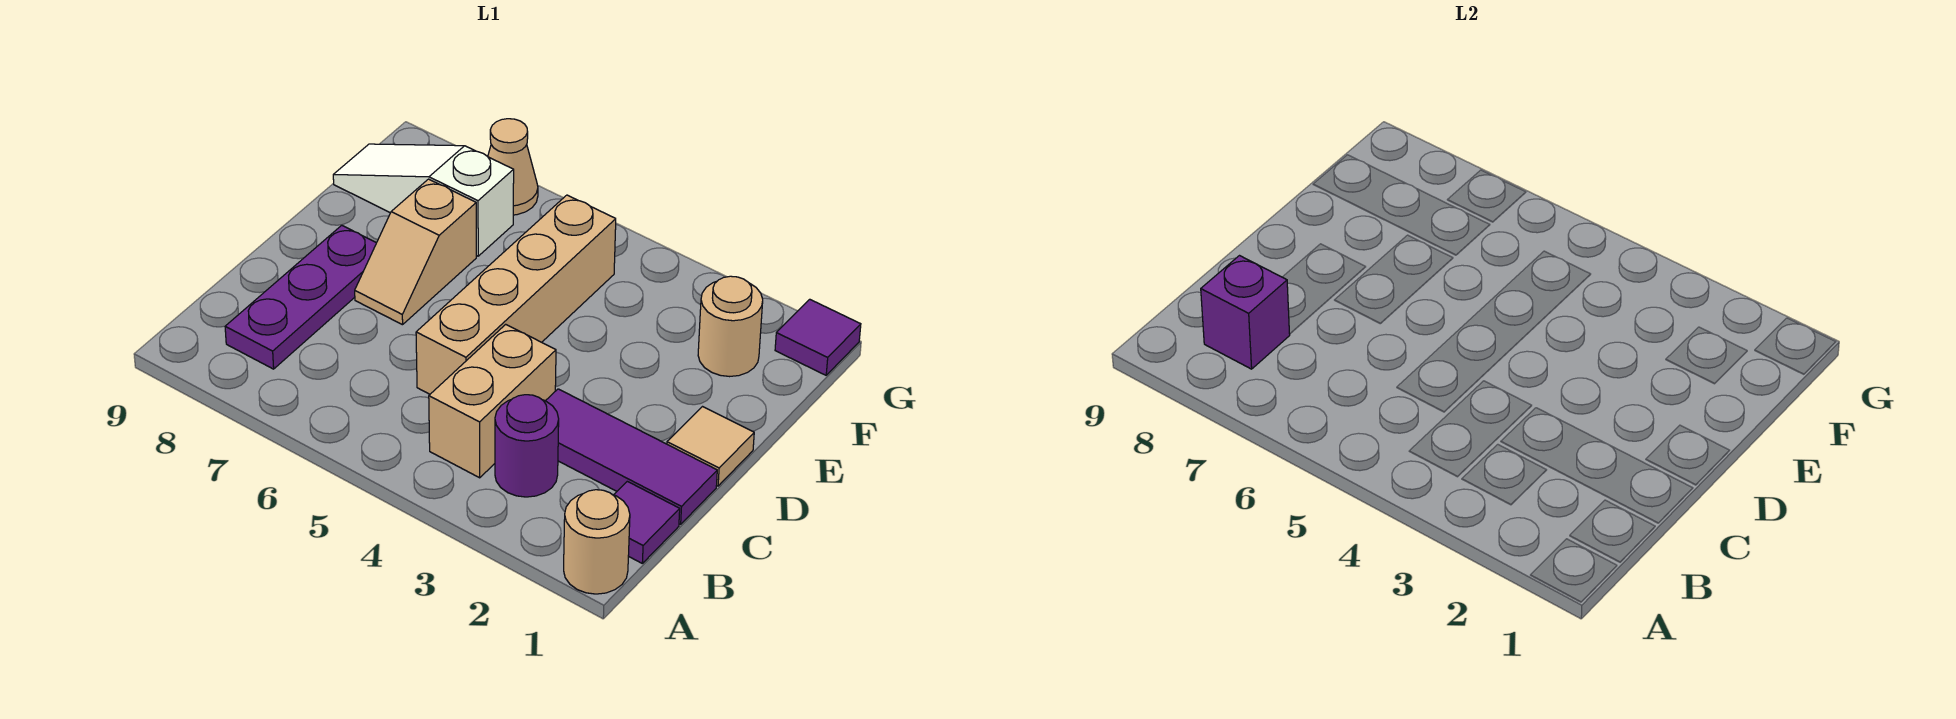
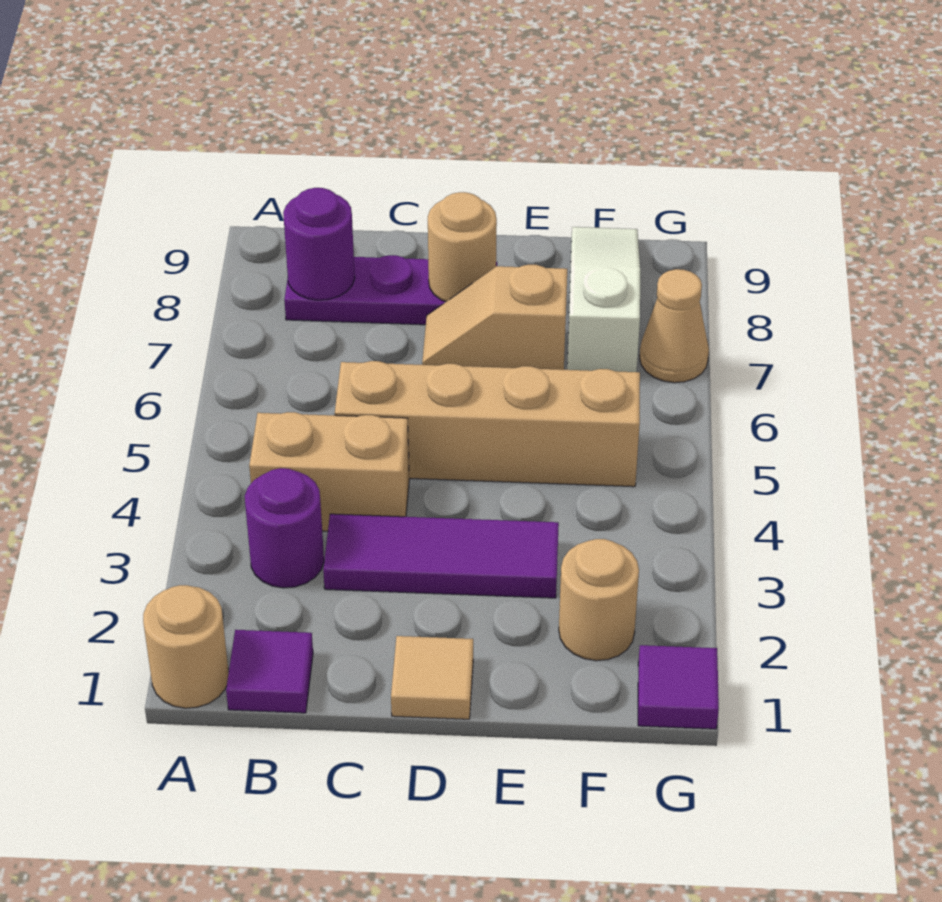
purple 1x1 brick [1201,256,1290,369] -> purple 1x1 round brick [283,188,355,300]
purple 1x3 tile [546,389,717,524] -> purple 1x3 tile turned to [323,514,559,598]
none -> tan 1x1 round brick [428,192,497,302]

